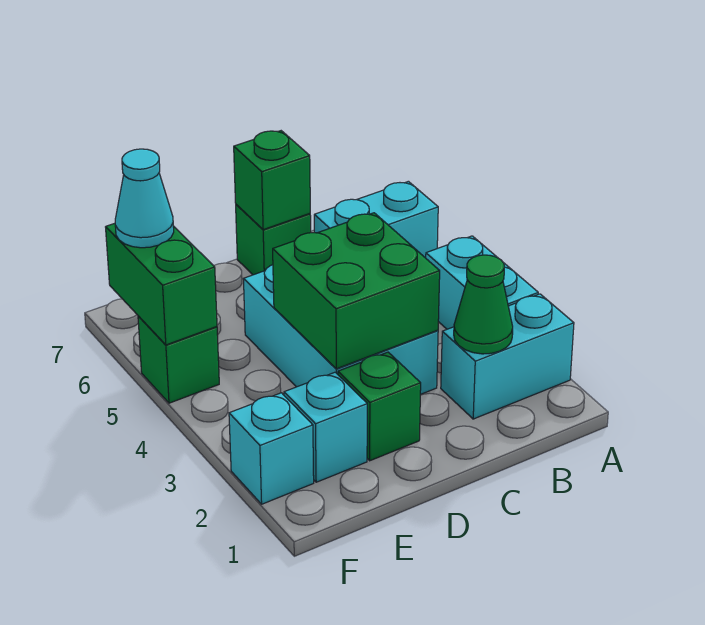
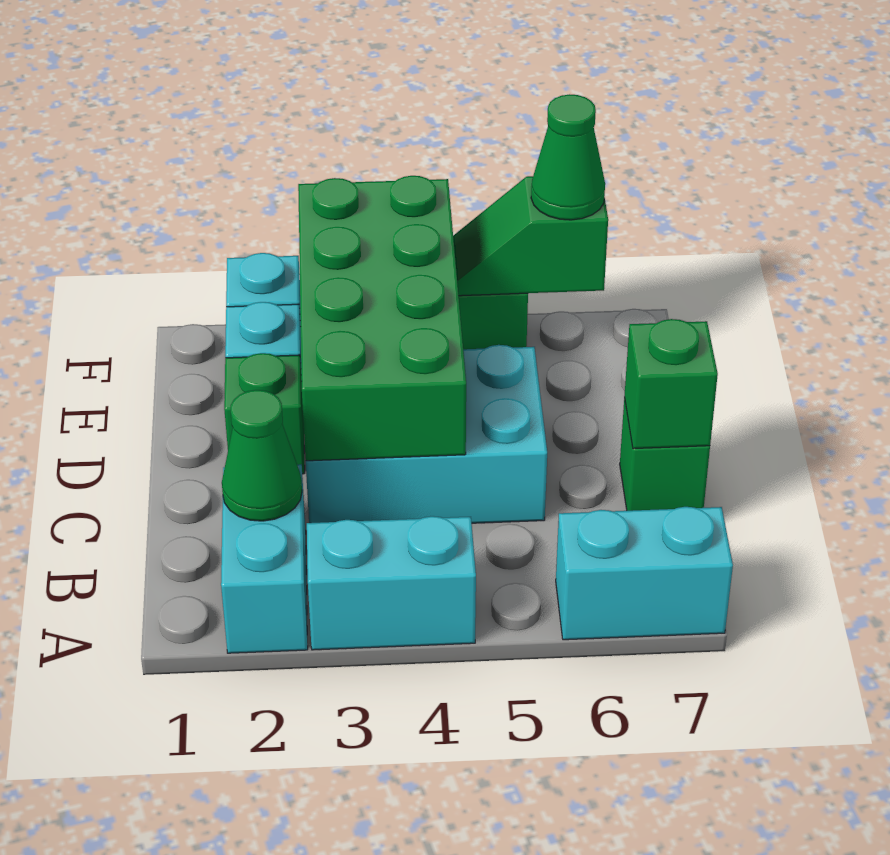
cyan 1x2 brick [314,181,438,258] -> cyan 1x2 brick turned to [556,507,733,640]
green 2x2 brick [273,213,440,369] -> green 2x4 brick [298,176,466,461]
green 1x2 brick [106,223,217,345] -> green 1x2 slope [453,176,608,296]
cyan 1x1 cone [115,149,174,248] -> green 1x1 cone [531,94,605,220]

